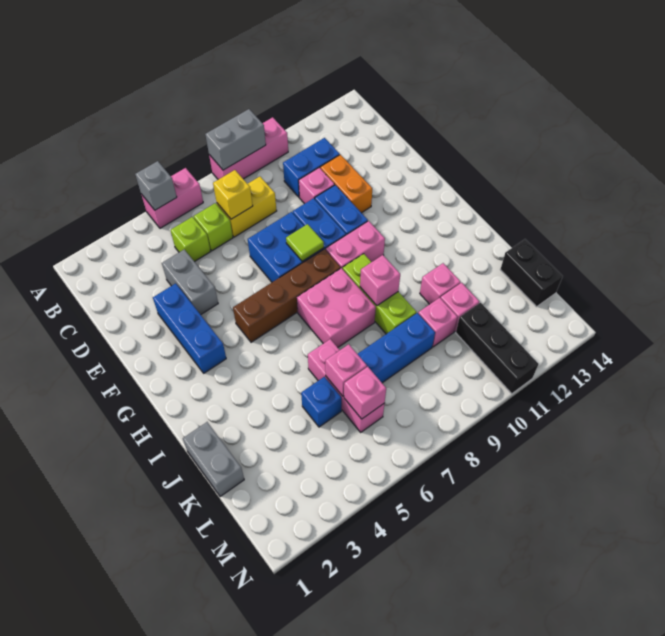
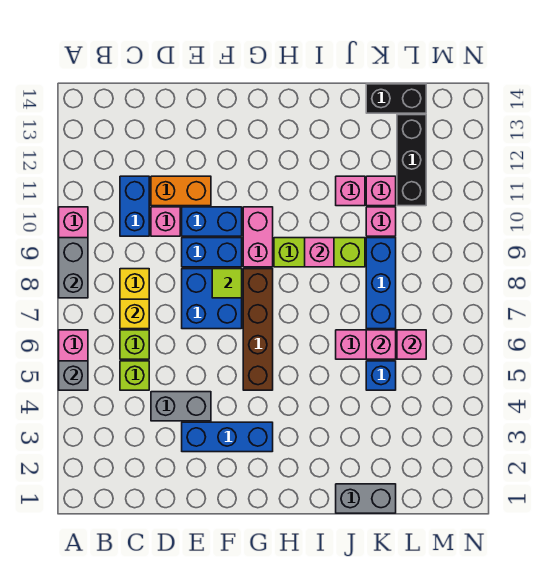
pink 2x2 brick [297,268,376,347] -> none
black 1x3 brick [456,303,538,394] -> black 1x3 brick turned to [397,115,426,206]

